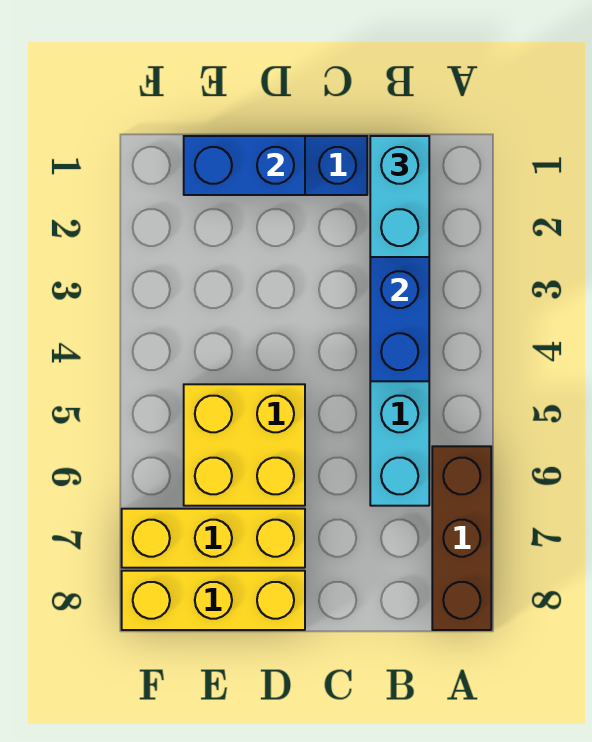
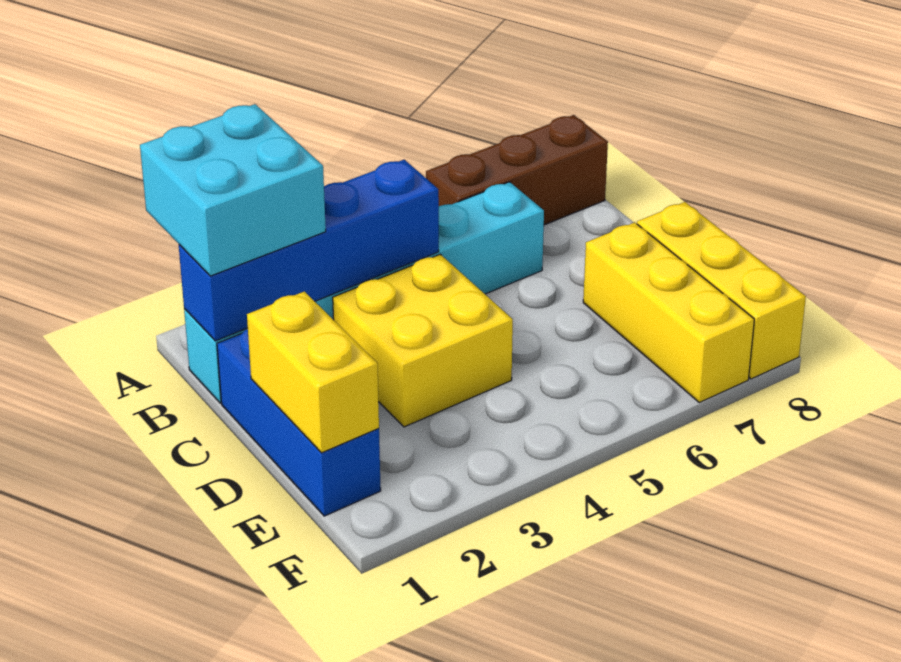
cyan 1x2 brick [370,136,429,257] -> cyan 2x2 brick [140,104,326,276]
blue 1x2 brick [184,136,305,195] -> yellow 1x2 brick [247,291,379,453]
yellow 2x2 brick [184,384,305,506] -> yellow 2x2 brick moved to [333,254,513,427]

